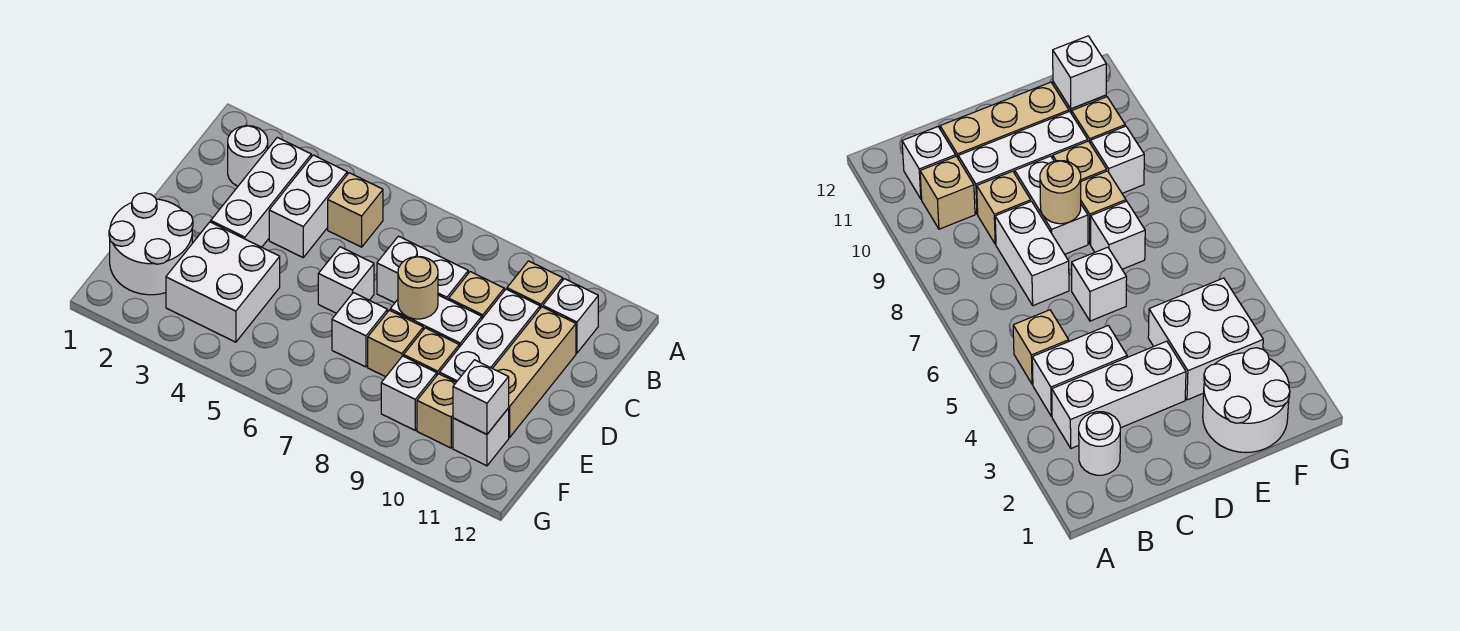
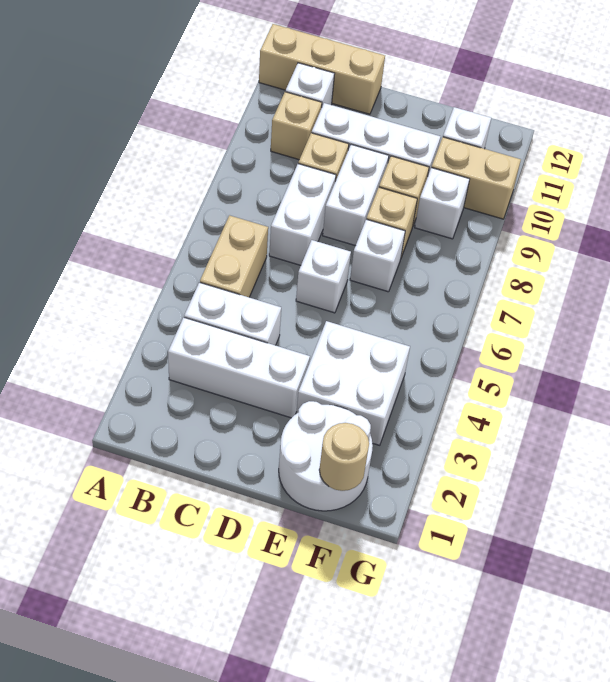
white 1x1 round brick [228,126,268,186] -> none
tan 1x1 brick [328,173,383,247] -> tan 1x2 brick [200,215,268,297]
tan 1x3 brick [493,307,576,438] -> tan 1x3 brick moved to [259,24,385,114]
tan 1x1 round brick [398,256,438,319] -> tan 1x1 round brick moved to [319,423,369,491]
tan 1x1 brick [417,374,456,448] -> tan 1x2 brick [431,137,521,219]
white 1x1 brick [453,360,509,434] -> none

